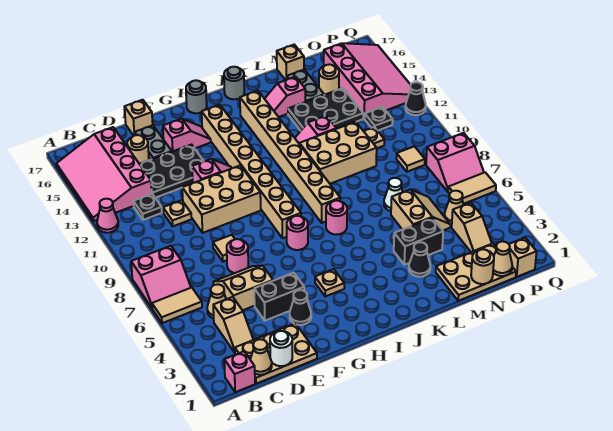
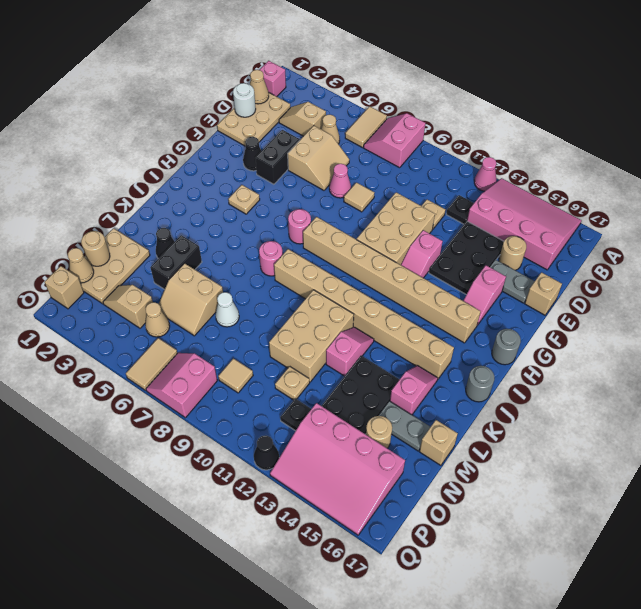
pink 1x1 round brick [227,239,248,273] -> pink 1x1 cone [329,164,351,198]

